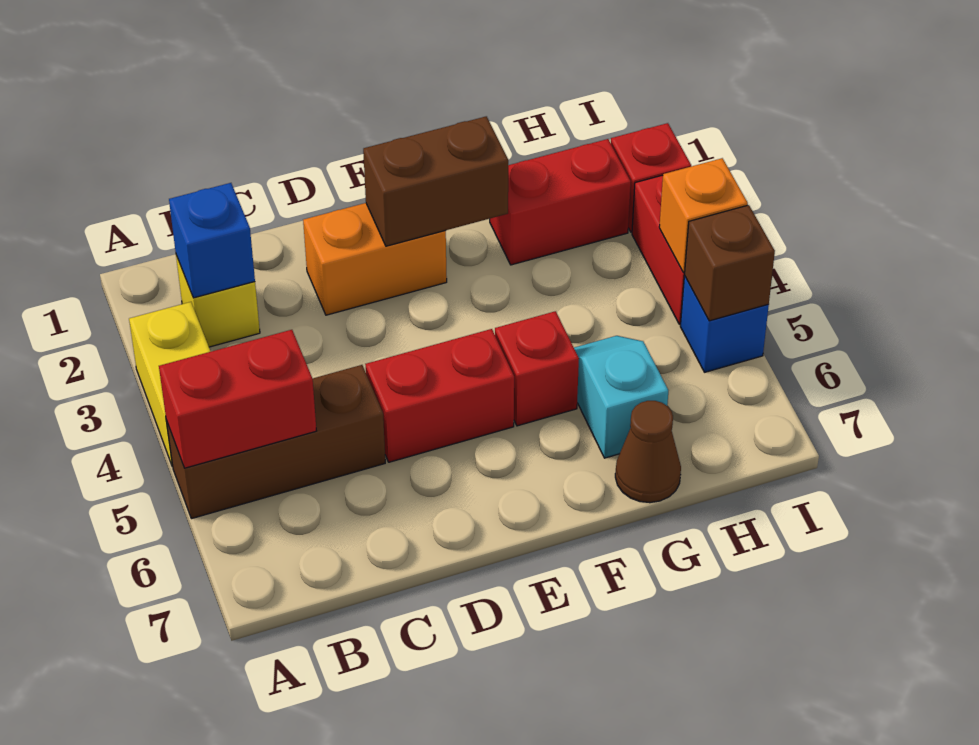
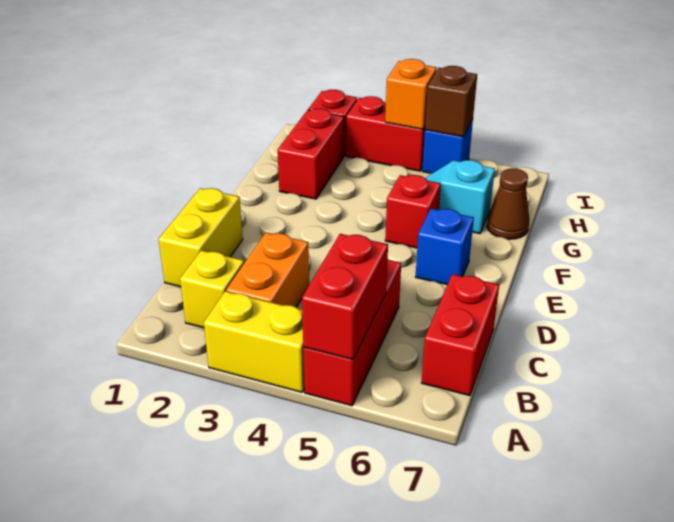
brown 1x3 brick [166,365,385,519] -> red 1x3 brick [303,260,401,406]
blue 1x1 brick [169,183,255,298] -> blue 1x1 brick moved to [416,209,474,285]
none -> yellow 1x2 brick [159,188,243,287]
orange 1x2 brick [303,203,447,315] -> orange 1x2 brick moved to [226,233,309,307]
red 1x2 brick [365,329,514,462] -> red 1x2 brick moved to [422,274,499,396]
brown 1x2 brick [363,116,508,246] -> none

